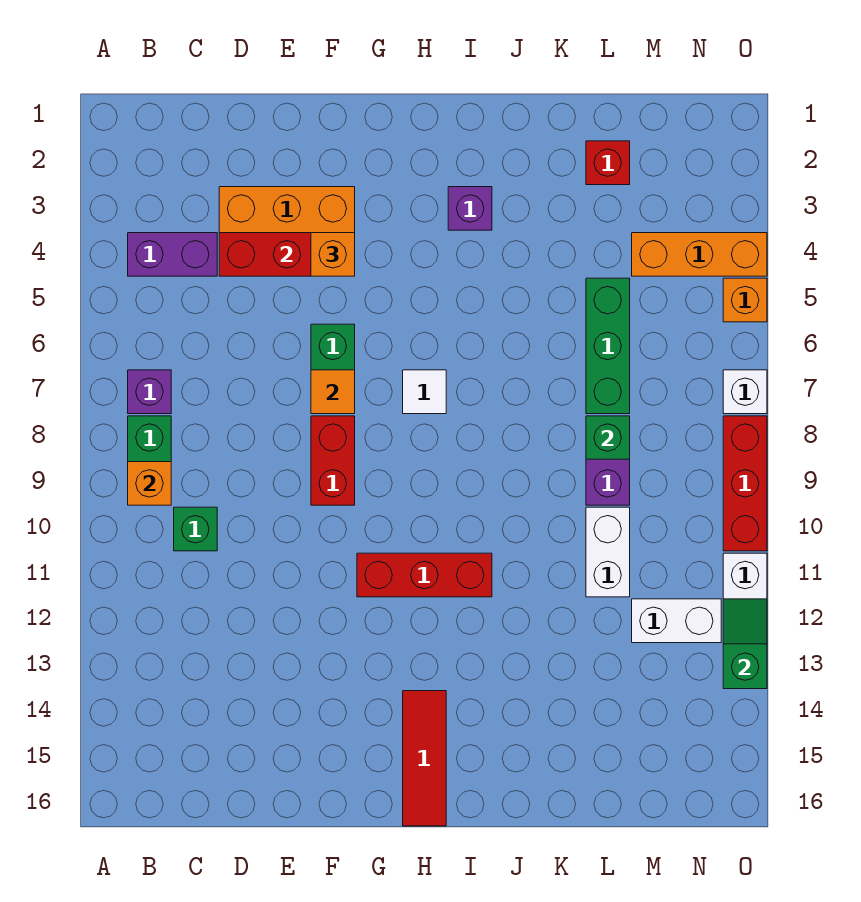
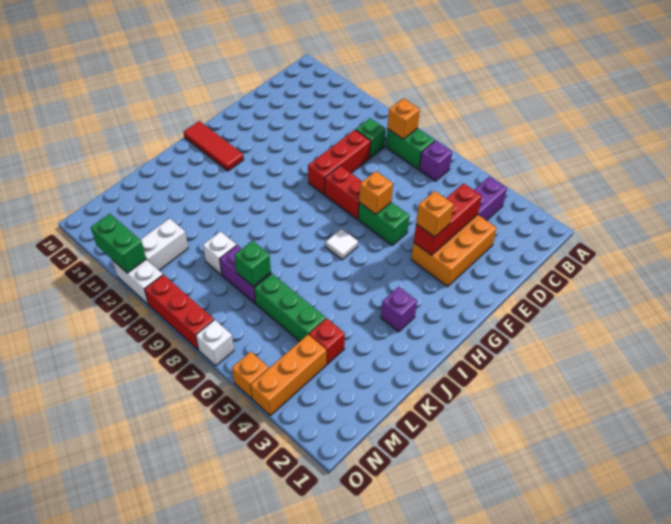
orange 1x1 tile [311,370,355,414] -> orange 1x1 brick [359,171,393,214]
red 1x3 brick [357,553,492,597] -> red 1x3 brick moved to [308,130,371,194]
red 1x1 brick [586,141,630,185] -> red 1x1 brick moved to [309,318,345,364]
white 1x2 brick [586,507,630,597] -> white 1x1 brick [203,232,237,275]
green 1x2 slope [723,599,767,689] -> green 1x2 brick [91,214,146,273]

